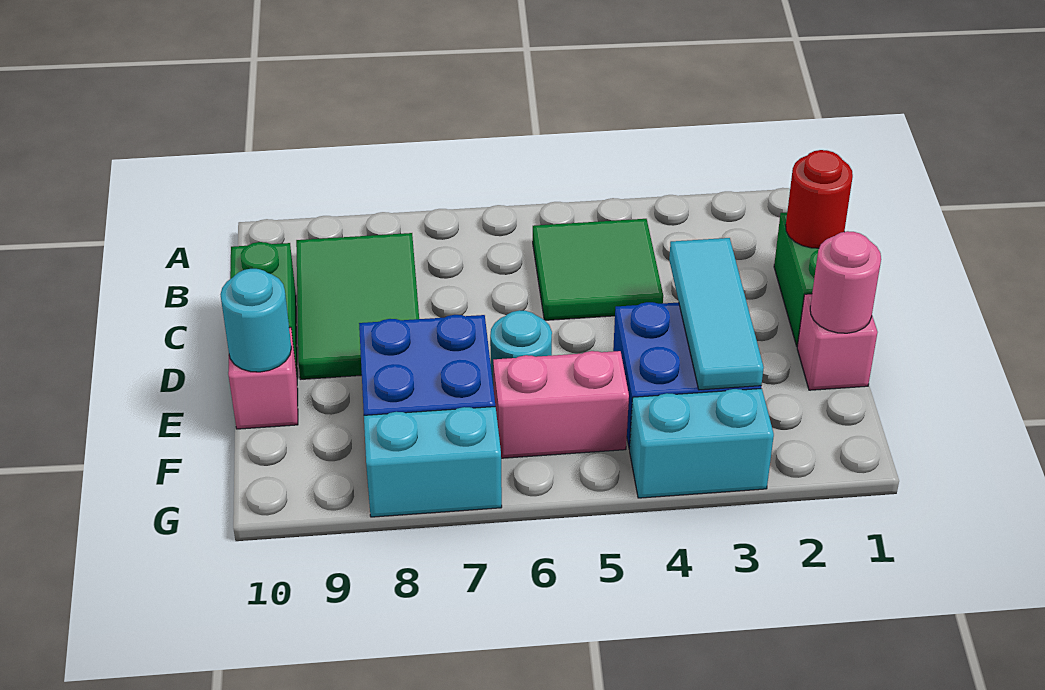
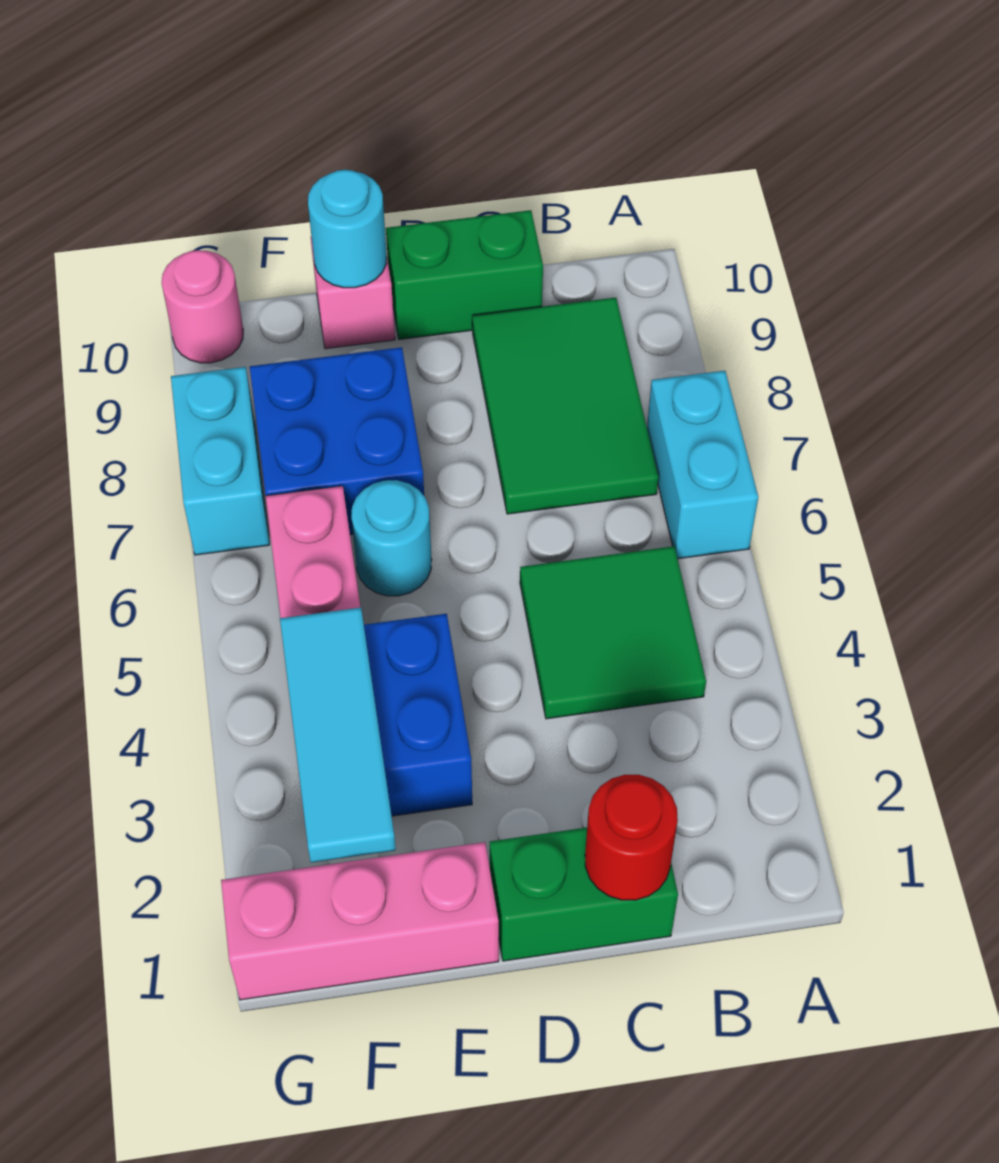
green 2x3 tile [296,233,419,379] -> green 2x3 tile turned to [472,298,658,514]
cyan 1x3 tile [669,238,764,390] -> cyan 1x3 tile turned to [280,607,396,862]
pink 1x1 brick [797,294,878,390] -> pink 1x3 brick [221,842,499,1000]
pink 1x1 round brick [810,231,881,333] -> pink 1x1 round brick moved to [162,250,243,363]
cyan 1x2 brick [630,389,774,498] -> cyan 1x2 brick moved to [647,371,758,559]

